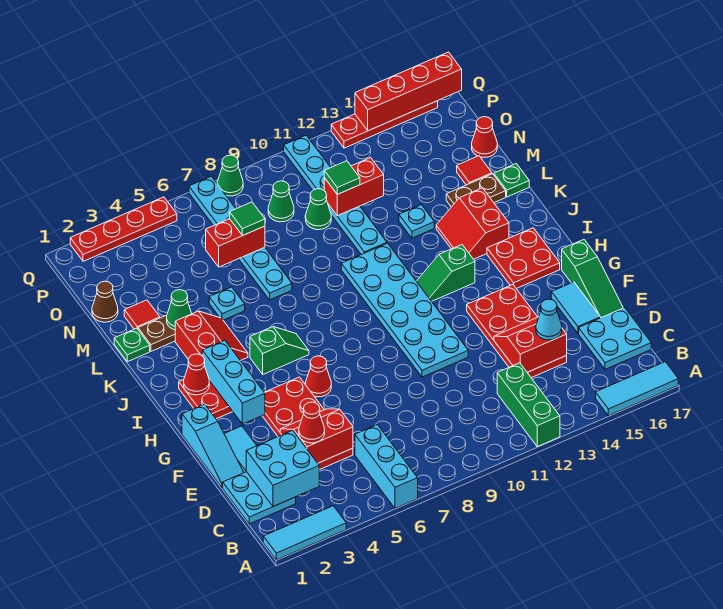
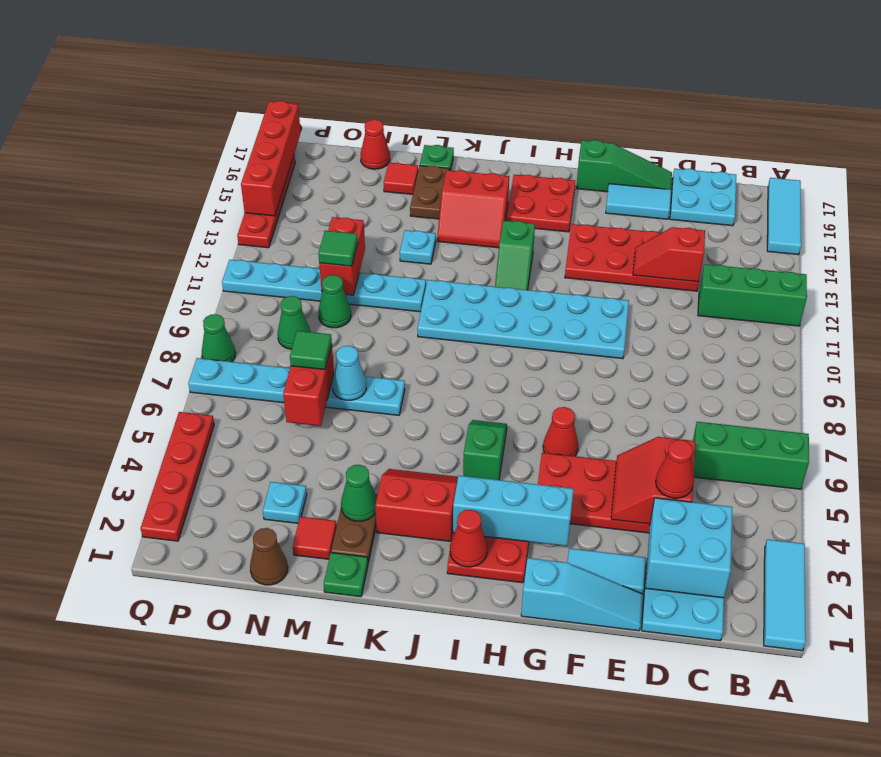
cyan 1x3 brick [355,425,418,508] -> green 1x3 brick [693,422,809,489]
red 2x2 slope [494,317,567,372] -> red 1x2 slope [633,227,705,282]
cyan 1x1 cone [536,299,562,340] -> cyan 1x1 cone moved to [332,346,366,400]
cyan 1x1 plate [209,287,245,320] -> cyan 1x1 plate moved to [263,482,307,523]

